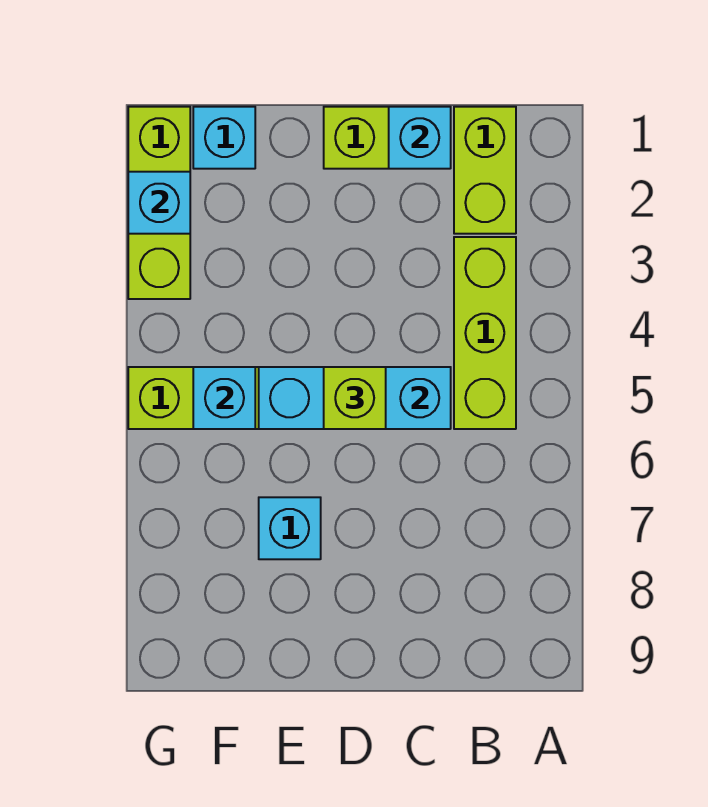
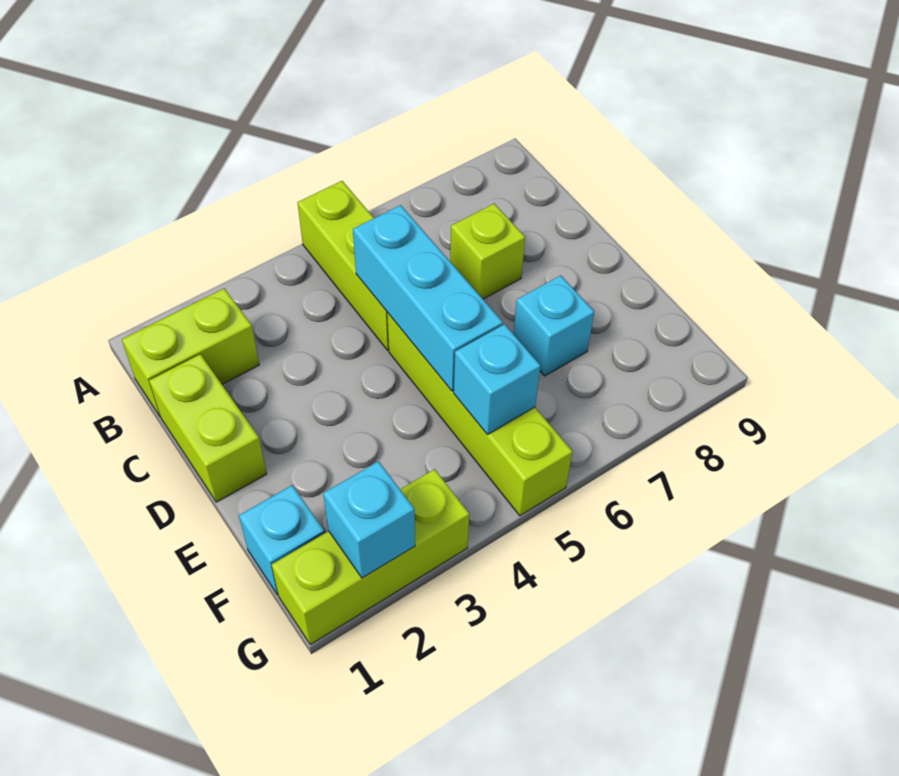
lime 1x3 brick [454,237,516,429] -> lime 1x3 brick turned to [297,181,389,350]
cyan 1x1 brick [389,107,451,169] -> none
lime 1x1 brick [324,367,386,429] -> lime 1x1 brick moved to [450,204,525,299]

